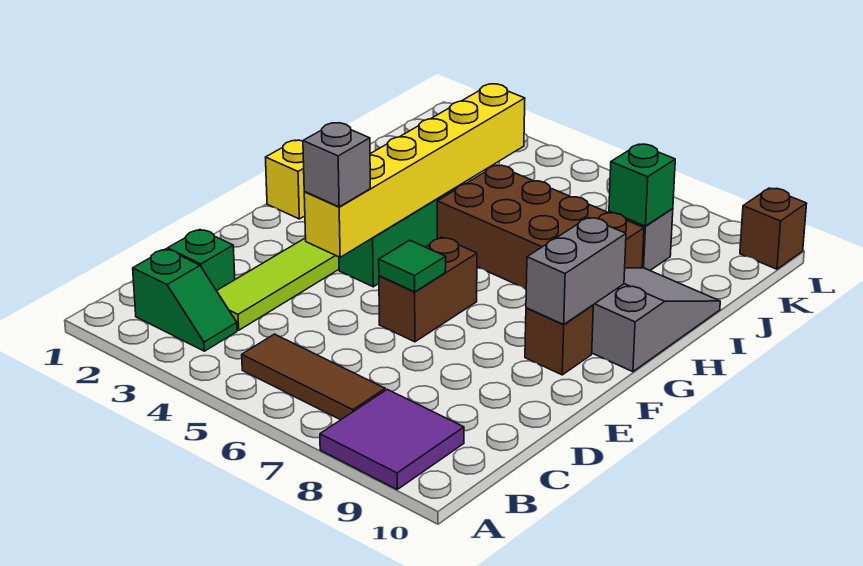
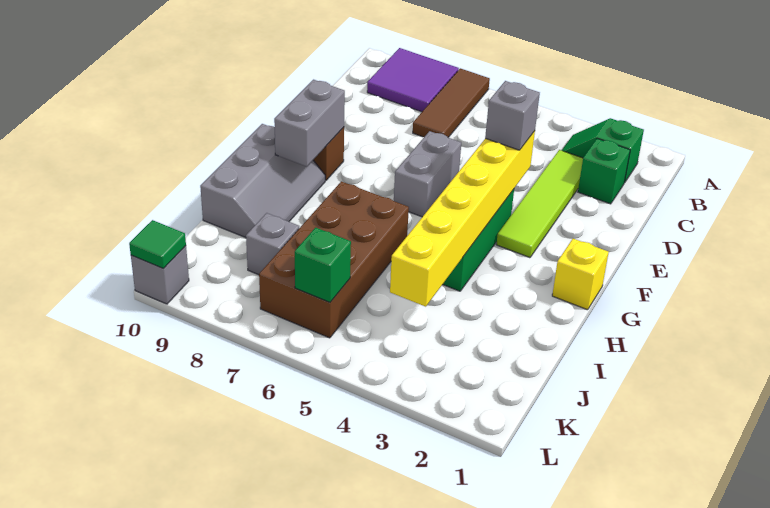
brown 1x3 tile [242,334,385,420] -> brown 1x3 tile turned to [413,68,490,137]
brown 1x2 brick [379,237,477,342] -> grey 1x2 brick [394,131,461,217]
green 1x1 tile [379,240,446,292] -> green 1x1 tile moved to [129,220,186,269]
grey 2x3 slope [592,268,720,372] -> grey 2x3 slope turned to [200,124,325,238]
brown 2x4 brick [437,165,644,289] -> brown 2x4 brick turned to [259,181,409,338]
green 1x1 brick [609,144,675,226] -> green 1x1 brick moved to [295,228,351,302]
brown 1x1 brick [740,188,807,269] -> grey 1x1 brick [131,246,189,304]

